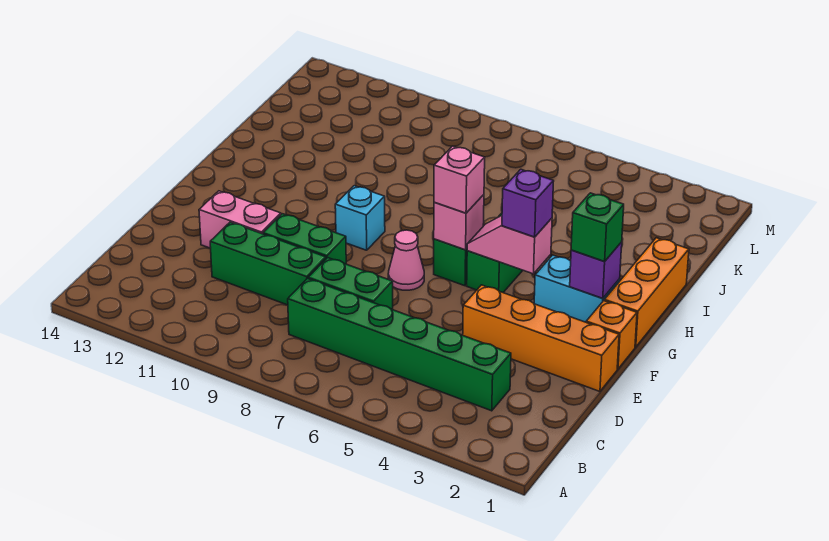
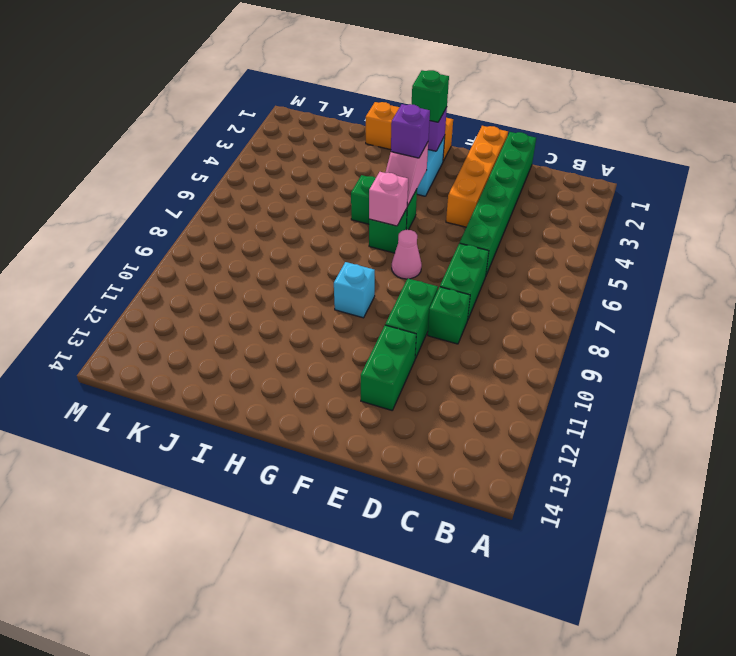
green 1x6 brick [288,279,511,411] -> green 1x6 brick moved to [460,132,536,275]
green 1x3 brick [210,222,326,305] -> green 1x1 brick [428,287,470,344]
pink 1x2 brick [199,191,281,248] -> green 1x2 brick [361,325,416,410]
orange 1x1 brick [586,301,637,369] -> none
pink 1x1 brick [434,146,485,213] -> none

